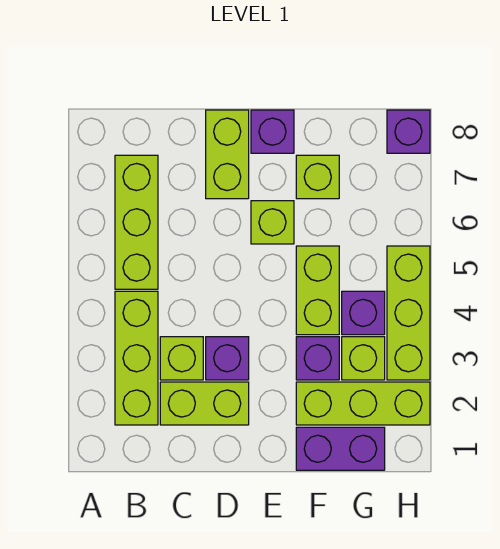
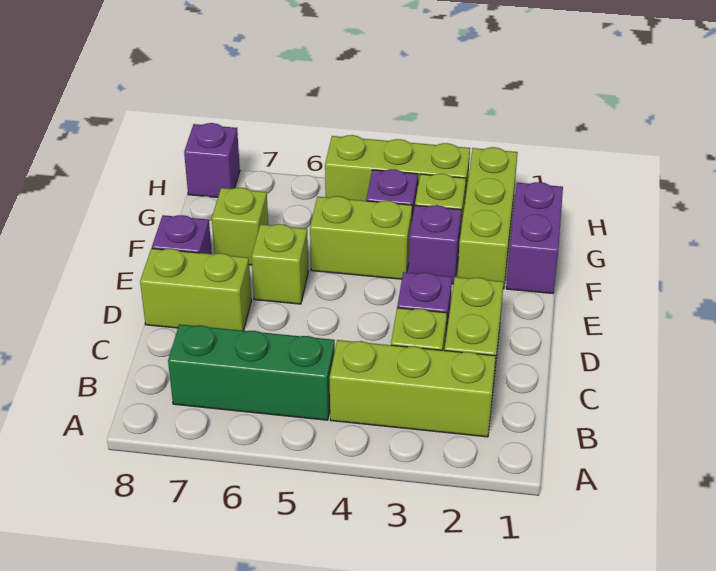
lime 1x3 brick [115,155,158,289] -> green 1x3 brick [168,324,335,420]

